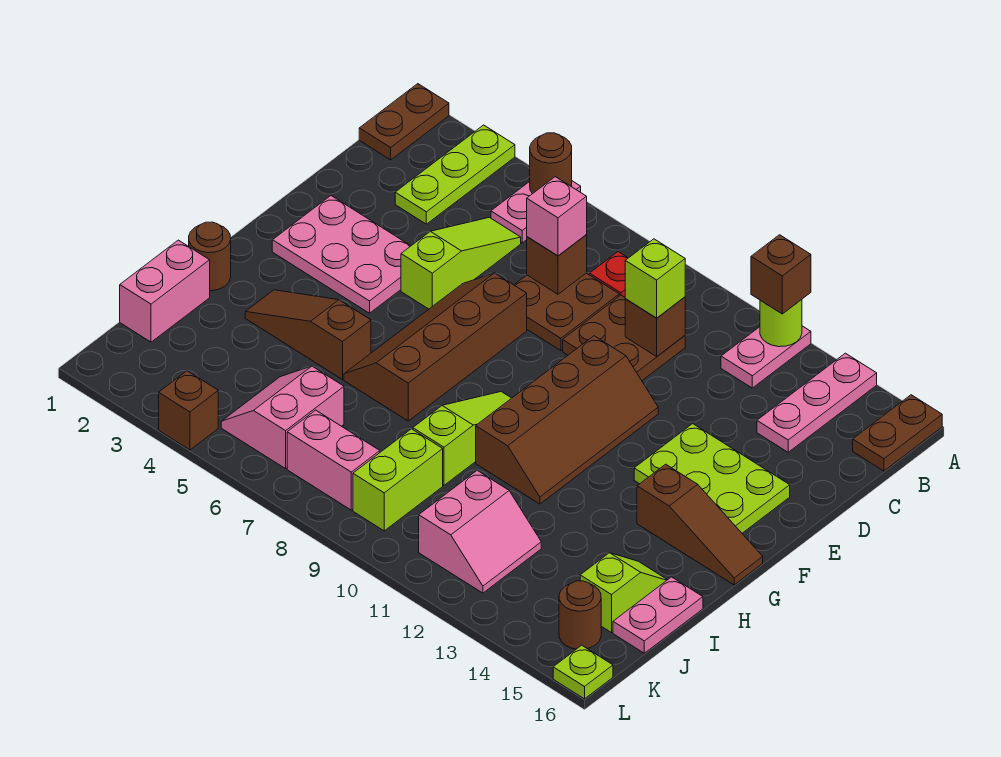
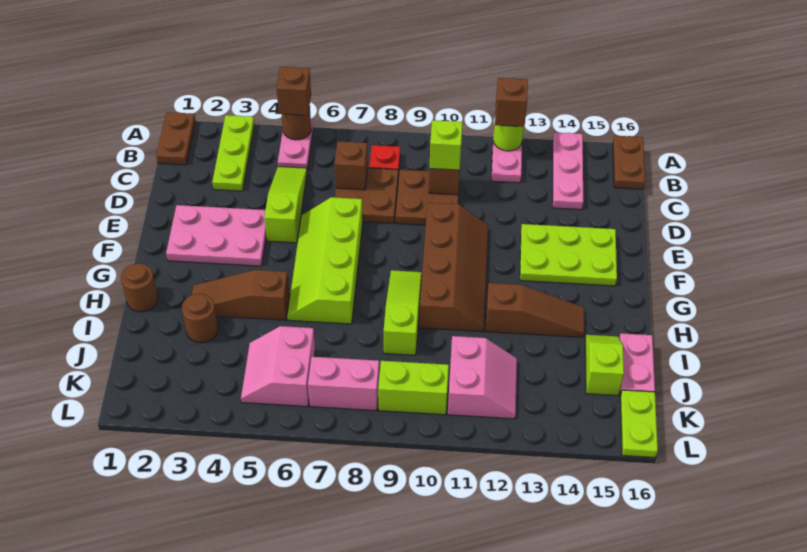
pink 1x1 brick [527,177,587,256] -> none
brown 2x4 slope [344,273,527,421] -> lime 2x4 slope [287,197,363,324]
brown 1x3 slope [637,464,763,585] -> brown 1x3 slope moved to [486,283,584,337]
pink 1x2 brick [120,240,210,342] -> none
lime 1x2 brick [353,429,443,531] -> lime 1x2 brick turned to [378,361,449,415]
brown 1x1 round brick [559,581,601,649] -> brown 1x1 round brick moved to [182,294,218,343]
brown 1x1 brick [159,371,218,450] -> brown 1x1 brick moved to [276,67,311,115]
lime 1x1 plate [553,645,613,699] -> lime 1x2 plate [620,390,658,458]

